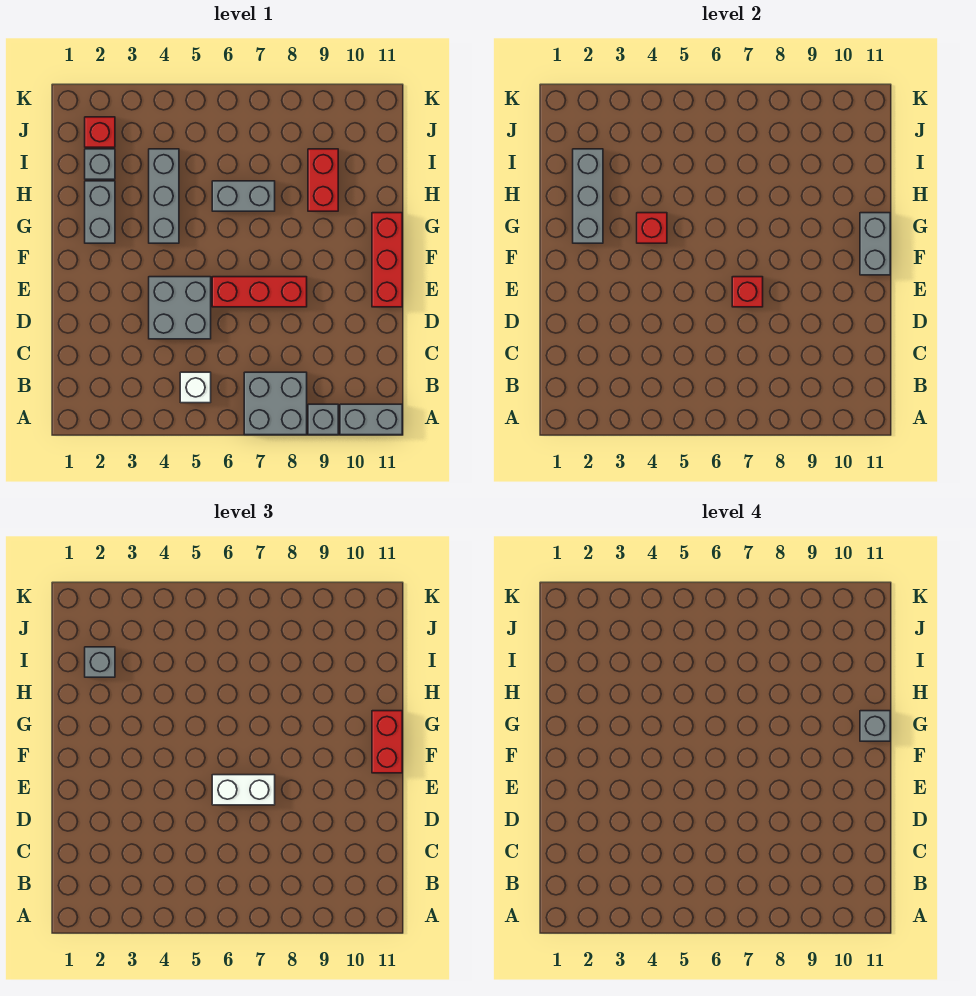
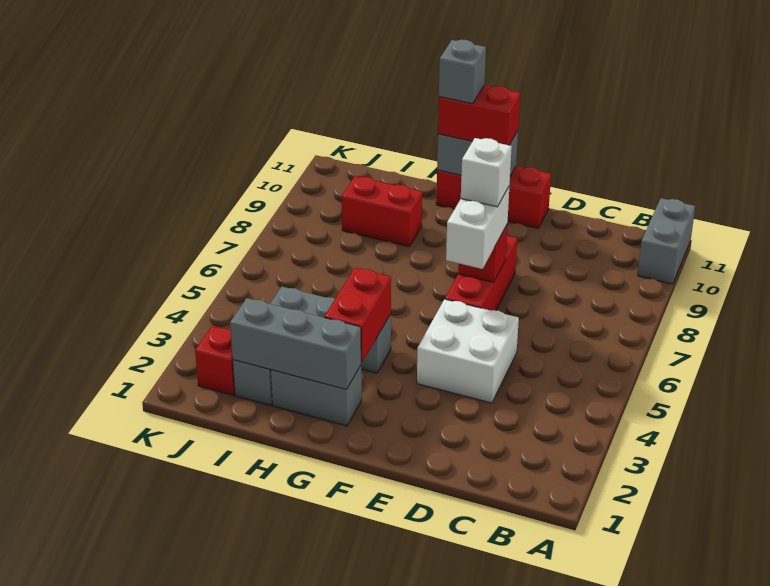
grey 2x2 brick [244,372,307,435] -> none
grey 1x1 brick [308,404,338,435] -> none
white 1x1 brick [180,372,211,403] -> white 1x1 brick moved to [461,138,512,207]
grey 2x2 brick [149,277,211,339] -> white 2x2 brick [417,299,519,403]
red 1x1 brick [637,213,667,243] -> red 1x2 brick [324,268,391,363]
grey 1x2 brick [212,181,275,211] -> none
grey 1x1 brick [85,647,115,677] -> none

